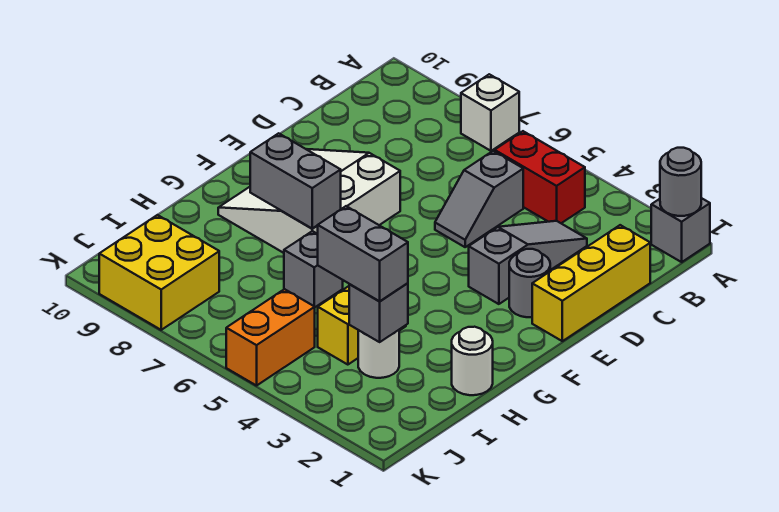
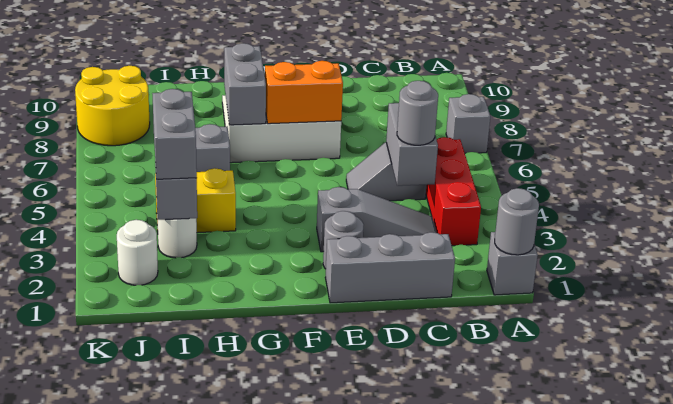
white 1x1 brick [461,74,519,151] -> grey 1x1 brick [446,94,490,153]
red 1x2 brick [495,131,585,223] -> red 1x3 brick [426,137,481,246]
yellow 1x3 brick [532,225,650,341] -> grey 1x3 brick [325,232,455,303]
none -> grey 1x2 brick [386,103,438,186]
none -> grey 1x1 round brick [397,81,438,145]
white 1x1 round brick [452,327,493,395] -> white 1x1 round brick moved to [117,220,158,285]
orange 1x2 brick [226,289,315,386] -> orange 1x2 brick moved to [265,61,343,124]
yellow 2x2 brick [99,215,219,330] -> yellow 2x2 round brick [75,66,150,146]

